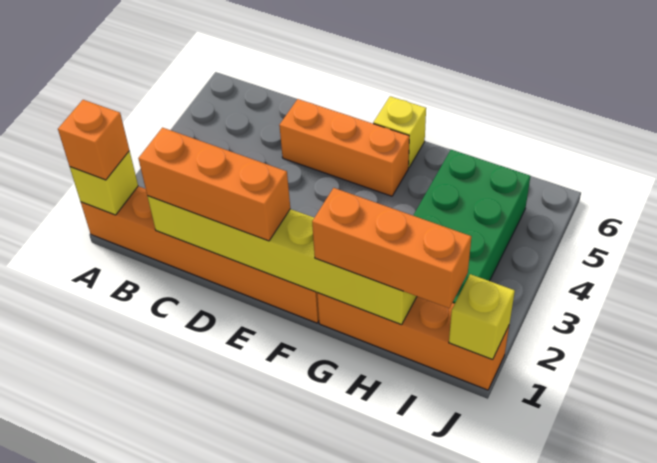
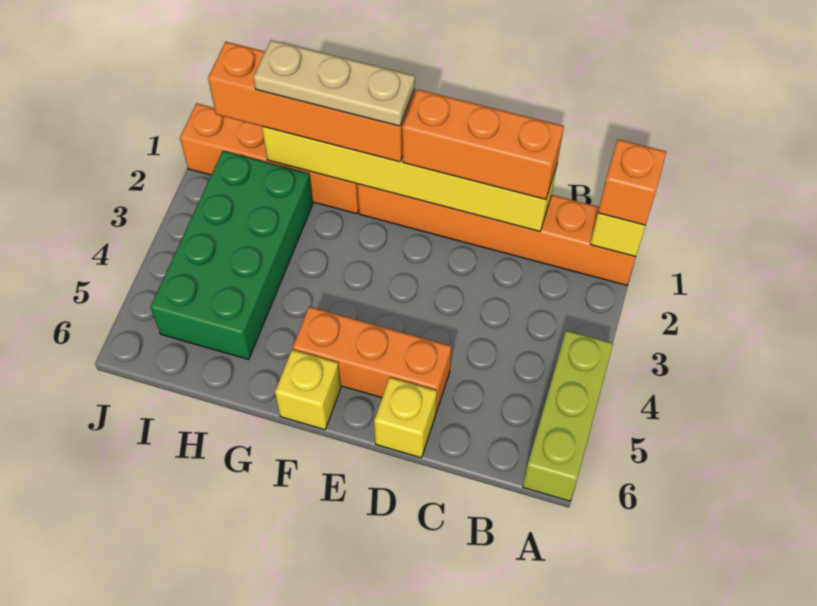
none -> lime 1x3 brick [523,331,613,501]
none -> tan 1x3 plate [254,40,415,126]
orange 1x3 brick [312,188,471,308] -> orange 1x4 brick [208,42,415,162]
yellow 1x1 brick [449,274,515,360] -> yellow 1x1 brick moved to [374,378,437,458]

